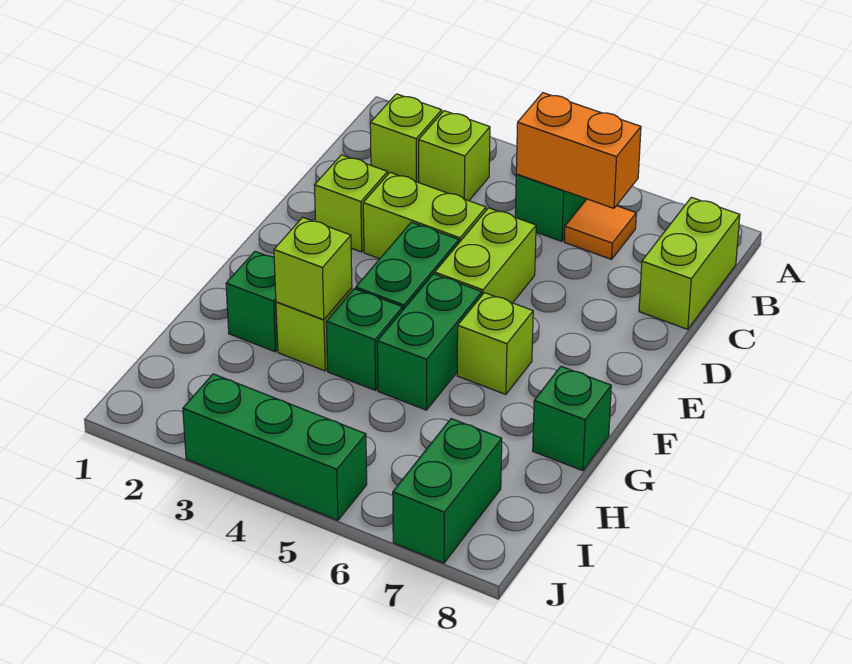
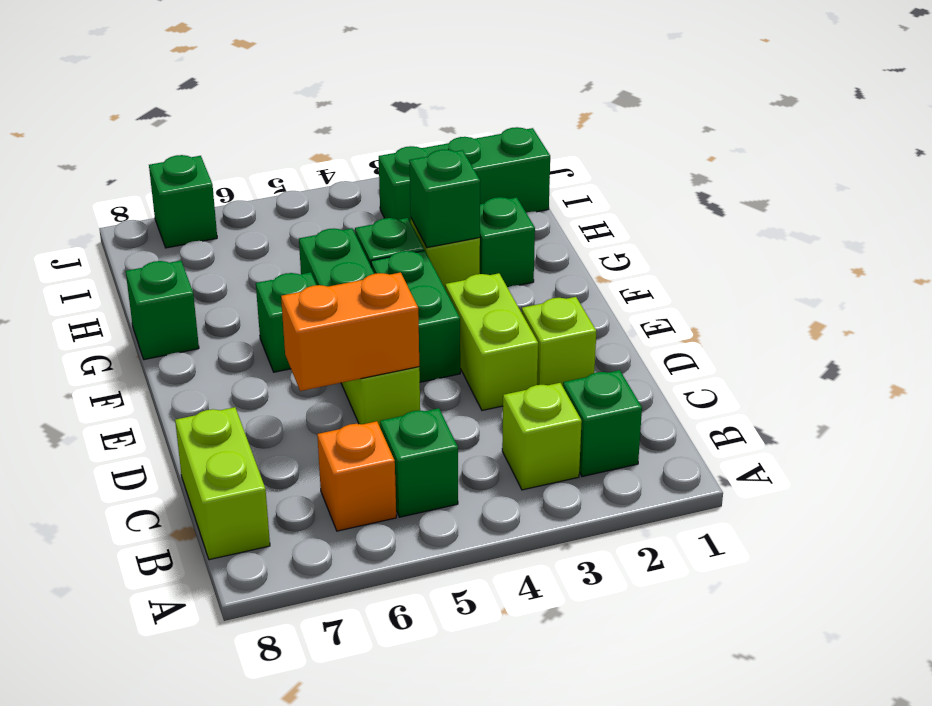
lime 1x1 brick [370,94,442,182] -> green 1x1 brick [563,370,642,477]
orange 1x2 brick [516,93,641,208] -> orange 1x2 brick moved to [281,272,419,391]
orange 1x1 tile [564,199,636,259] -> orange 1x1 brick [317,421,396,531]
lime 1x2 brick [363,173,486,259] -> lime 1x2 brick turned to [445,273,538,410]
lime 1x1 brick [457,293,533,394] -> green 1x1 brick [256,272,316,372]
lime 1x1 brick [274,217,352,320] -> green 1x1 brick [409,150,480,248]
green 1x2 brick [393,419,502,563] -> green 1x1 brick [149,155,217,248]
green 1x3 brick [183,374,367,520] -> green 1x3 brick moved to [379,127,550,222]

